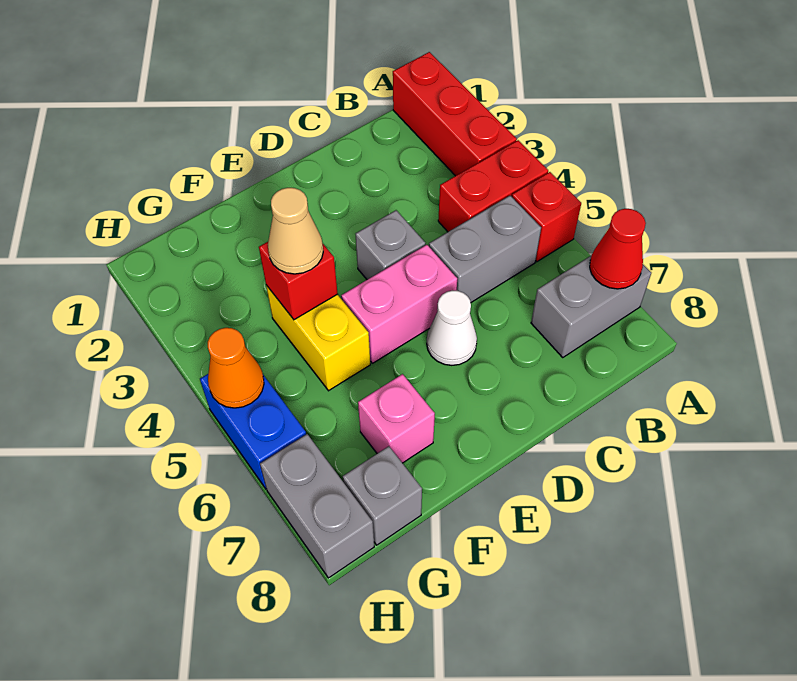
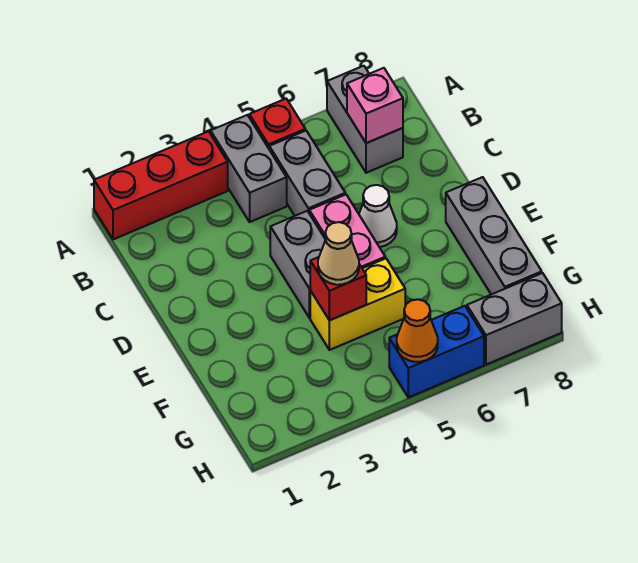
red 1x2 brick [438,140,548,232] -> grey 1x2 brick [211,115,287,222]
red 1x1 cone [590,209,646,289] -> none
grey 1x1 brick [356,210,425,280] -> grey 1x2 brick [270,211,326,318]
pink 1x1 brick [358,374,435,463] -> pink 1x1 brick moved to [347,68,403,143]
grey 1x1 brick [343,446,422,545] -> grey 1x3 brick [446,177,542,295]

